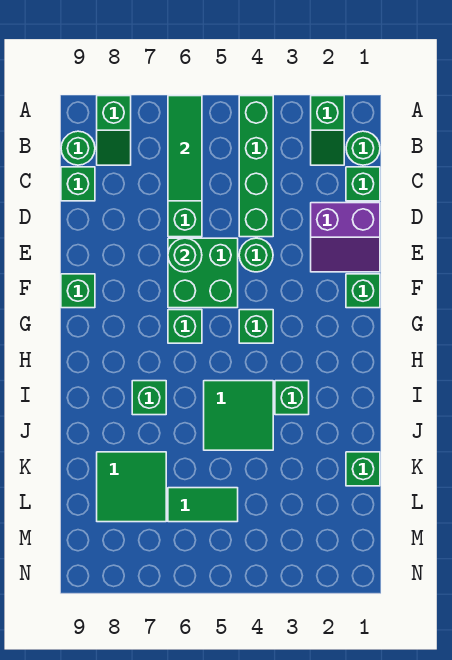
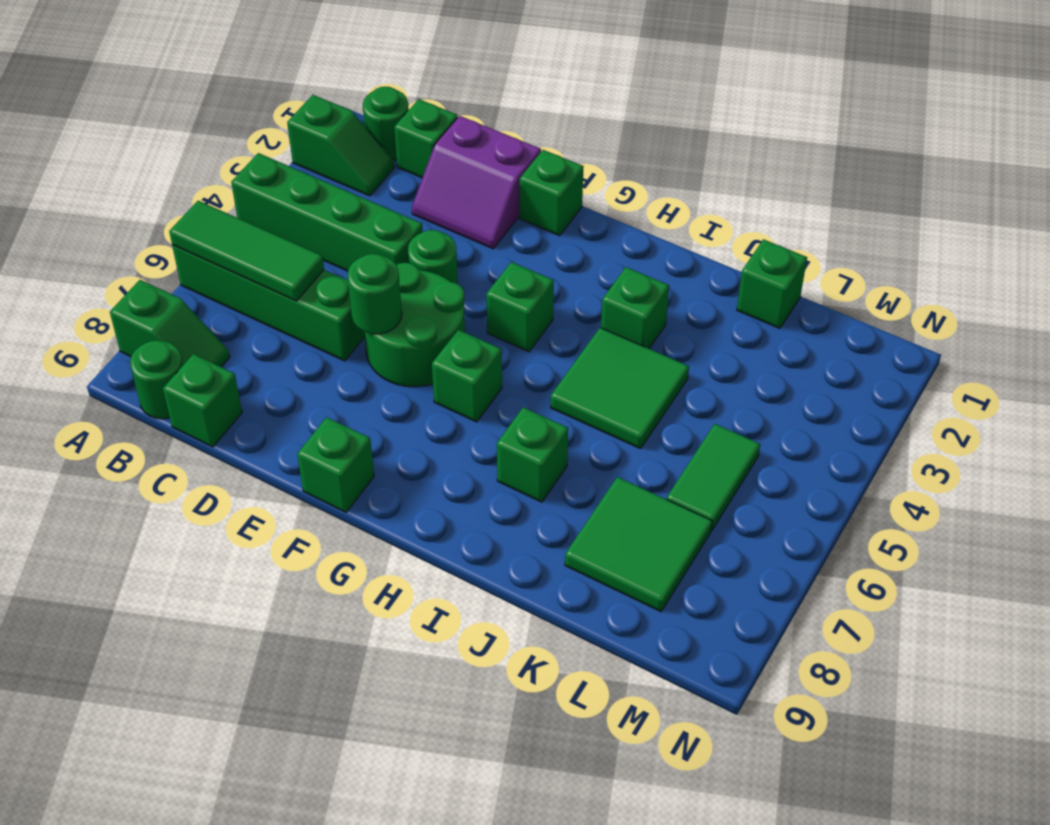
purple 2x2 slope [311,203,380,272] -> purple 2x2 slope turned to [412,116,541,249]
green 2x2 brick [168,238,238,308] -> green 2x2 round brick [364,263,465,387]

